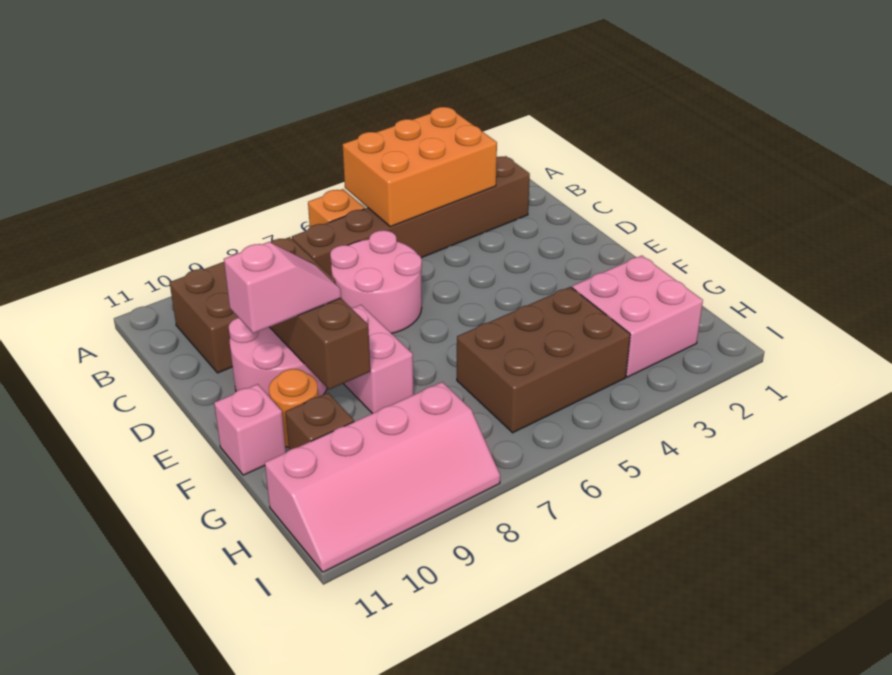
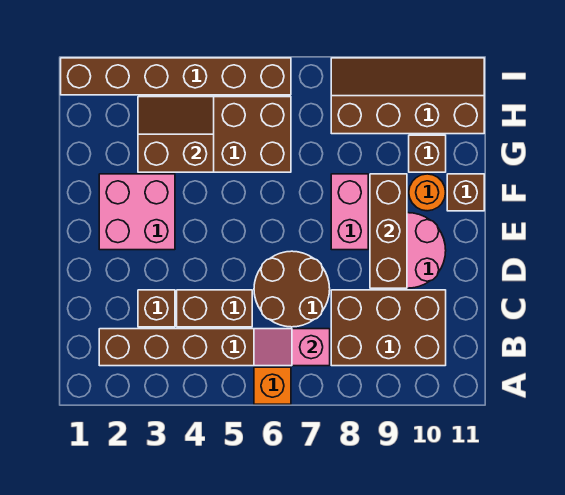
orange 2x3 brick [343,107,497,227] -> none
none -> brown 1x1 brick [138,290,175,327]
none -> brown 1x2 brick [177,290,252,327]
pink 2x2 round brick [330,230,422,334] -> brown 2x2 round brick [254,251,330,327]
pink 1x2 slope [224,242,341,333] -> pink 1x2 slope moved to [254,329,330,366]
pink 1x1 brick [214,384,286,475] -> brown 1x1 brick [447,174,484,211]
pink 2x2 brick [572,256,703,377] -> pink 2x2 brick moved to [99,174,175,250]
none -> brown 2x2 slope [138,97,214,172]
pink 2x4 slope [265,382,500,572] -> brown 2x4 slope [331,58,484,134]
none -> brown 1x6 brick [61,58,291,95]

